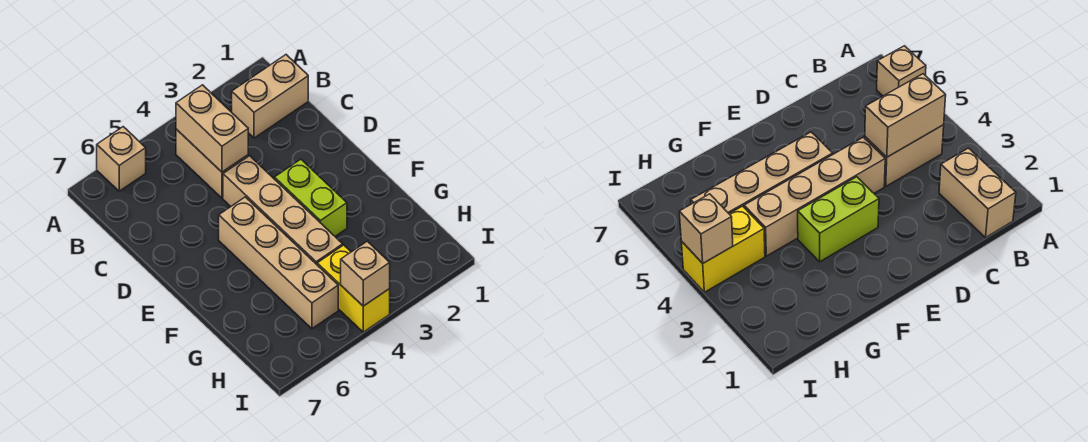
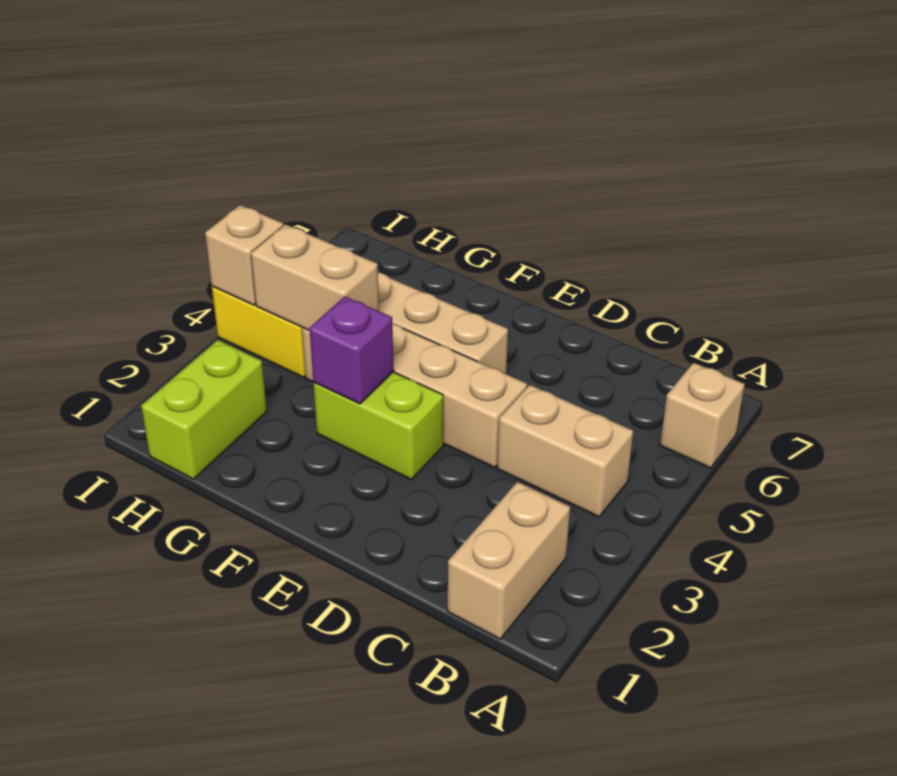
tan 1x2 brick [176,85,248,172] -> tan 1x2 brick moved to [251,224,379,331]
none -> purple 1x1 brick [310,296,394,404]
none -> lime 1x2 brick [141,340,267,479]

